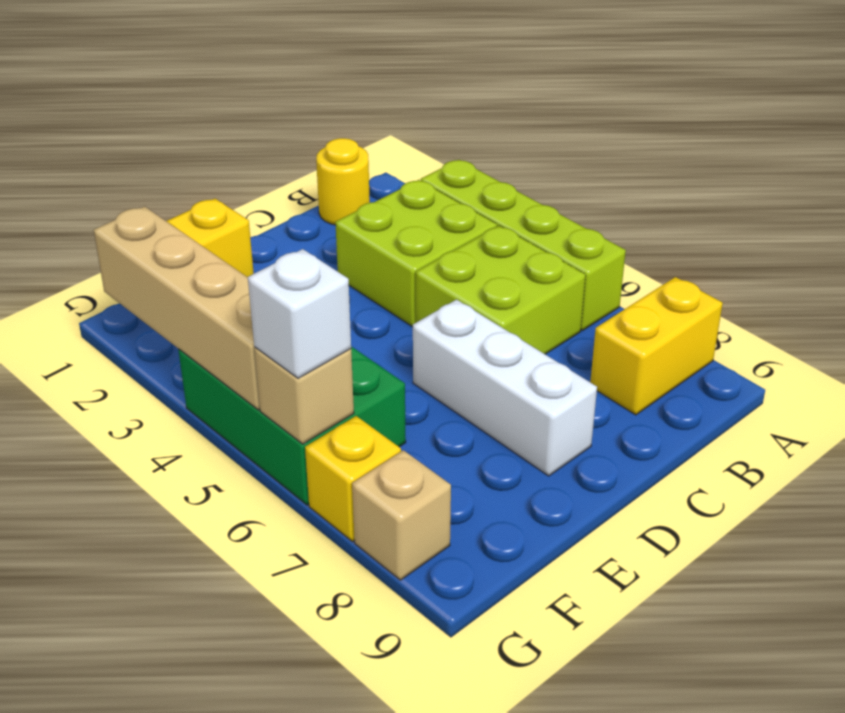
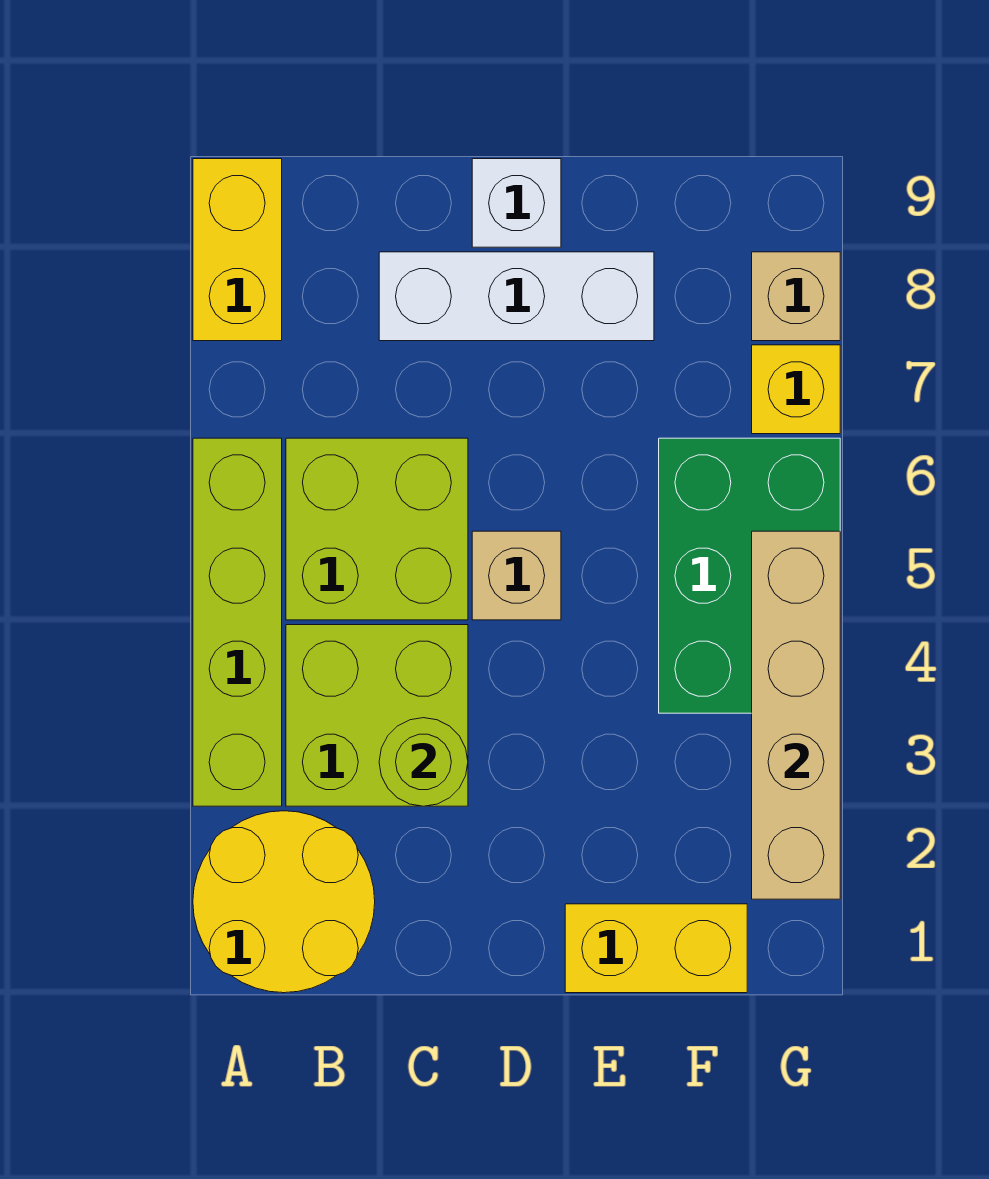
yellow 1x2 brick [590,277,723,415] -> yellow 1x2 brick turned to [193,159,282,341]
yellow 1x1 round brick [316,138,370,225] -> yellow 2x2 round brick [193,811,375,993]
none -> lime 1x1 round brick [379,718,468,806]
white 1x3 brick [413,300,597,476] -> white 1x3 brick turned to [379,252,654,341]
tan 1x1 brick [254,347,354,444] -> tan 1x1 brick moved to [472,531,561,620]
white 1x1 brick [248,249,351,378] -> white 1x1 brick moved to [472,159,561,247]

